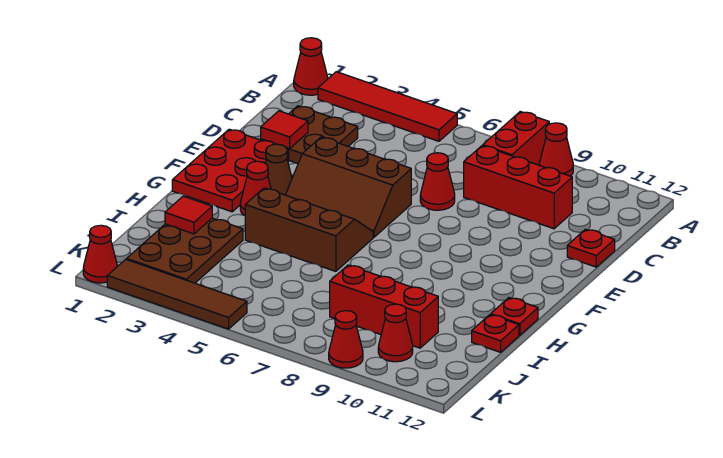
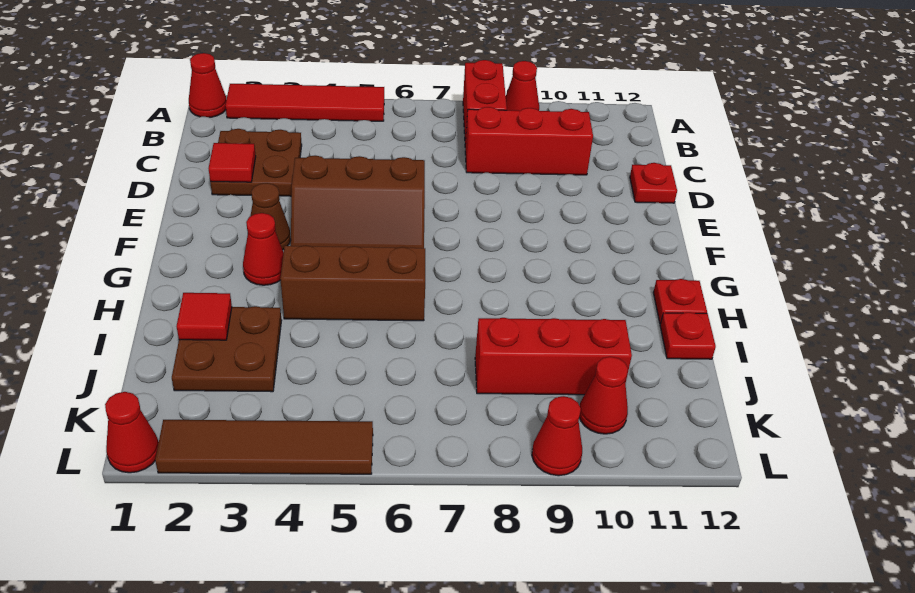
red 1x1 cone [420,153,455,210] -> none
red 2x3 plate [172,129,289,212] -> none
brown 2x3 plate [127,218,243,283] -> brown 2x2 plate [172,306,282,392]

